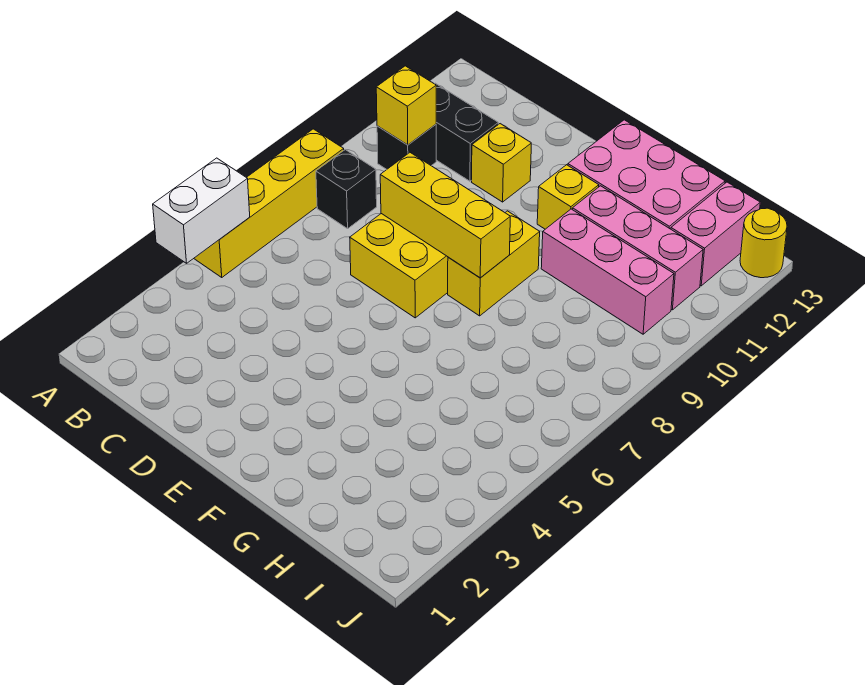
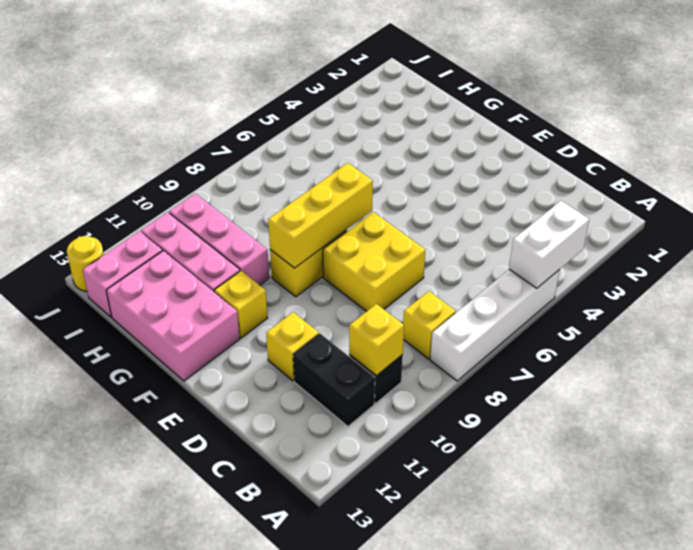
yellow 1x4 brick [194,129,344,277] -> white 1x4 brick [430,269,560,381]
black 1x1 brick [316,150,377,229] -> yellow 1x1 brick [403,291,456,359]
yellow 1x3 brick [380,153,510,278] -> yellow 1x3 brick turned to [268,163,373,268]

